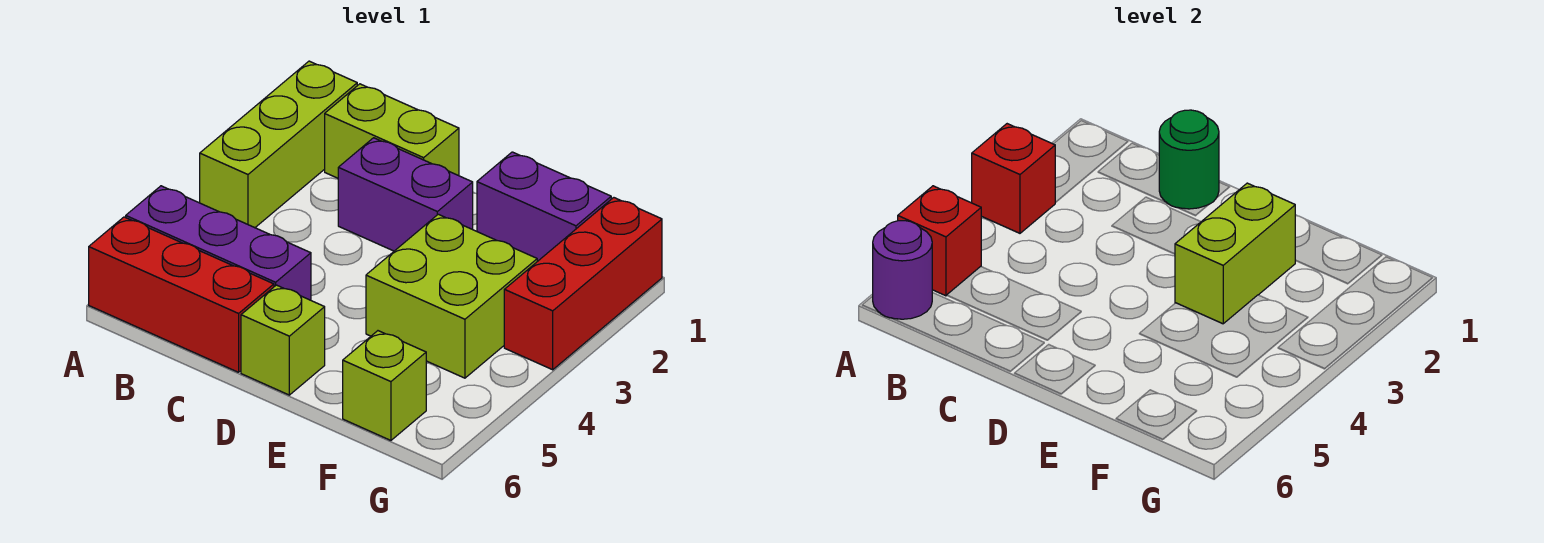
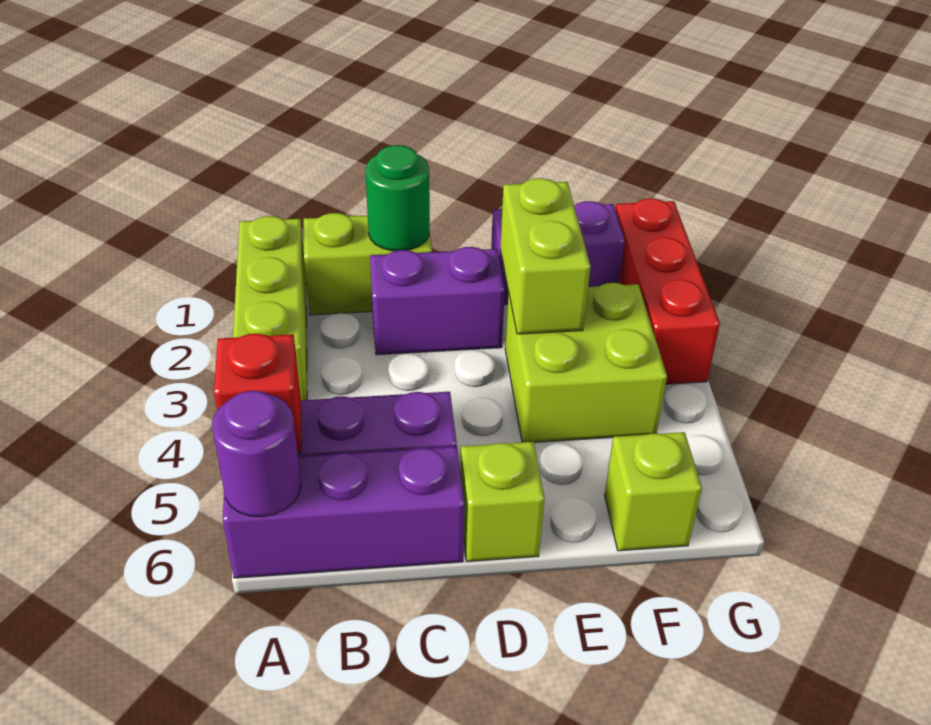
red 1x1 brick [972,124,1055,233] -> none
red 1x3 brick [89,217,274,372] -> purple 1x3 brick [223,447,464,578]

